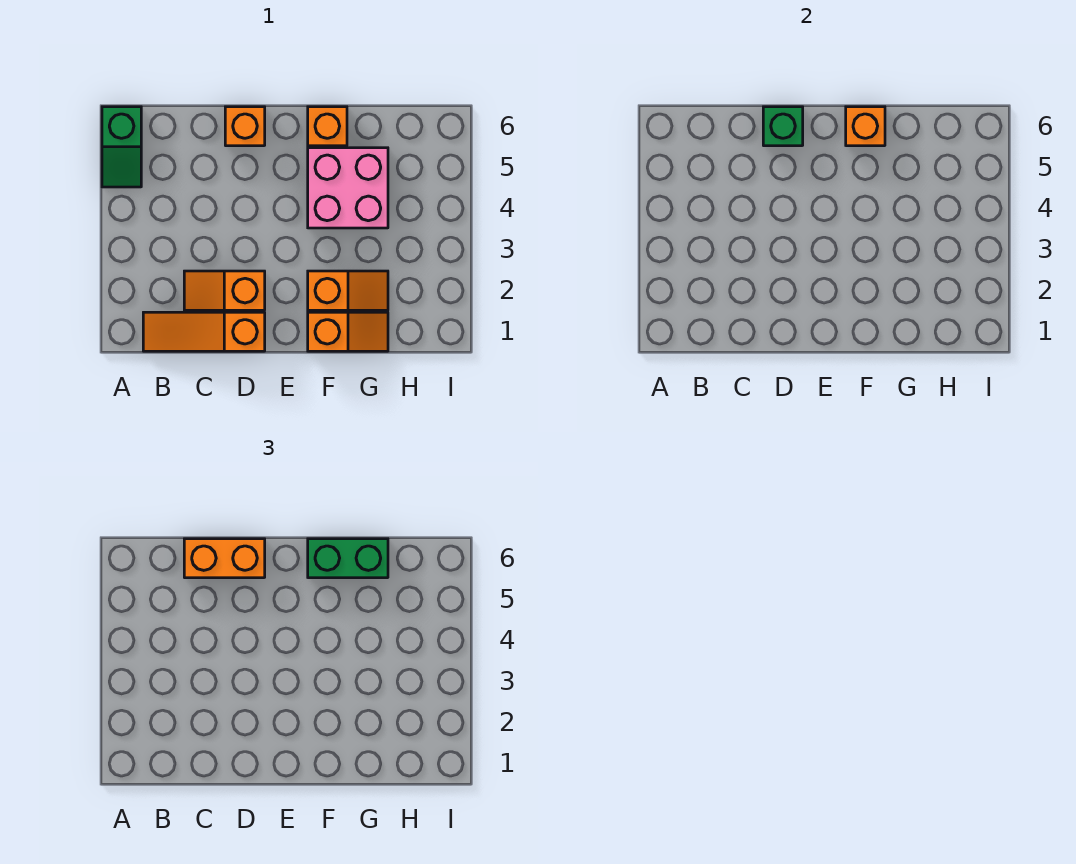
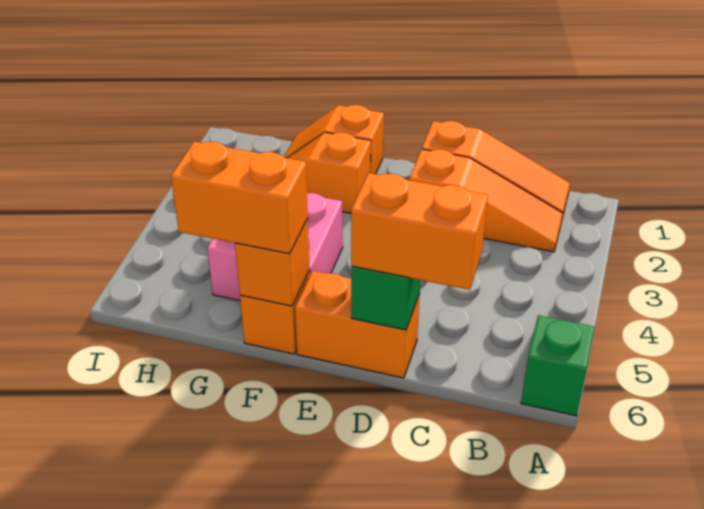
orange 1x2 slope [184,271,265,310] -> orange 1x3 slope [410,149,563,252]
orange 1x1 brick [225,107,265,146] -> orange 1x2 brick [295,271,420,378]
green 1x2 brick [308,539,388,578] -> orange 1x2 brick [171,142,308,254]

